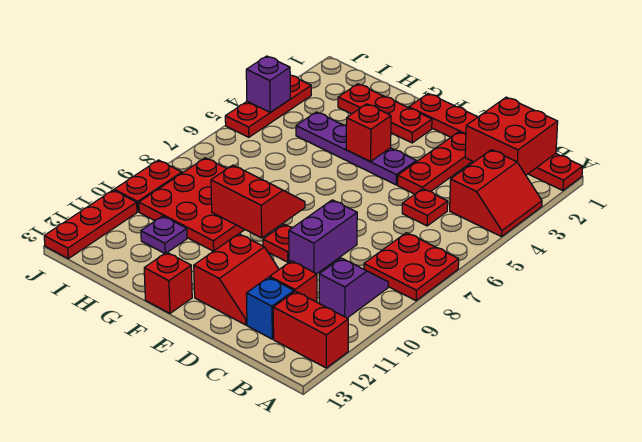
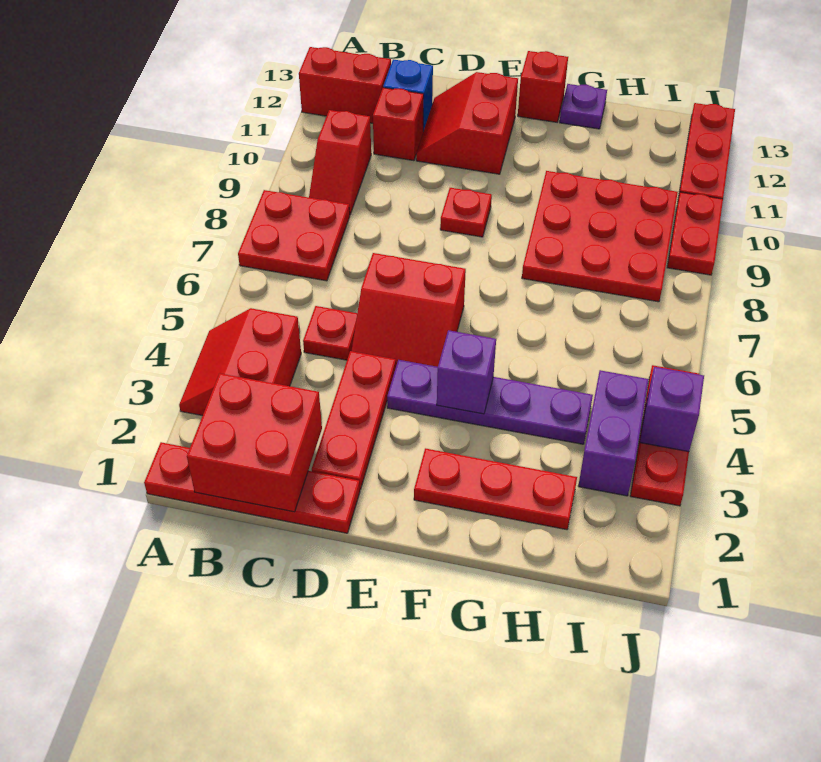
red 1x6 plate [409,94,583,191] -> red 1x4 plate [144,442,360,533]
purple 1x2 slope [319,258,388,318] -> red 1x2 slope [309,110,371,214]
purple 1x2 brick [289,200,357,274] -> purple 1x2 brick moved to [578,370,649,496]
red 1x1 brick [346,104,391,162] -> purple 1x1 brick [437,330,496,414]
red 2x2 slope [211,165,305,238] -> red 2x2 slope moved to [352,253,466,367]
purple 1x1 plate [141,216,187,253] -> purple 1x1 plate moved to [560,84,607,129]

